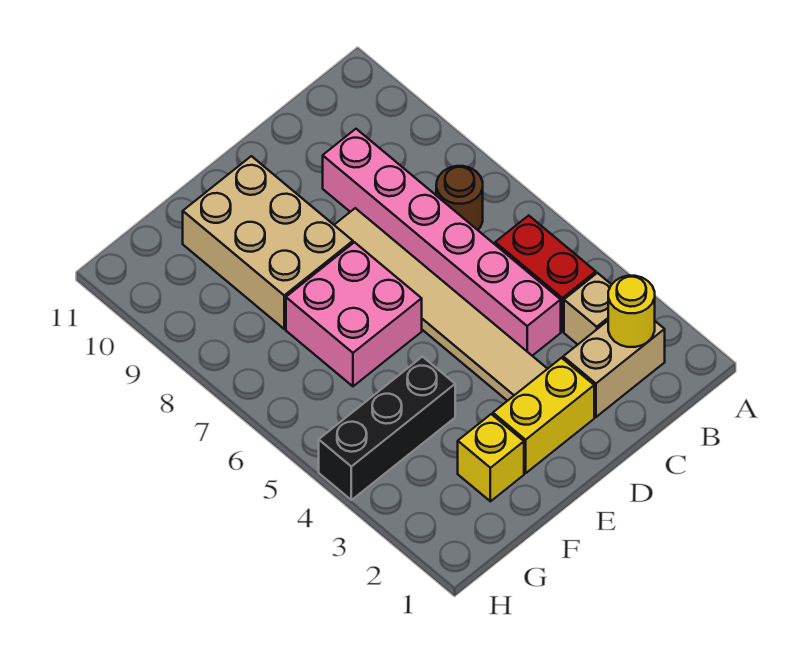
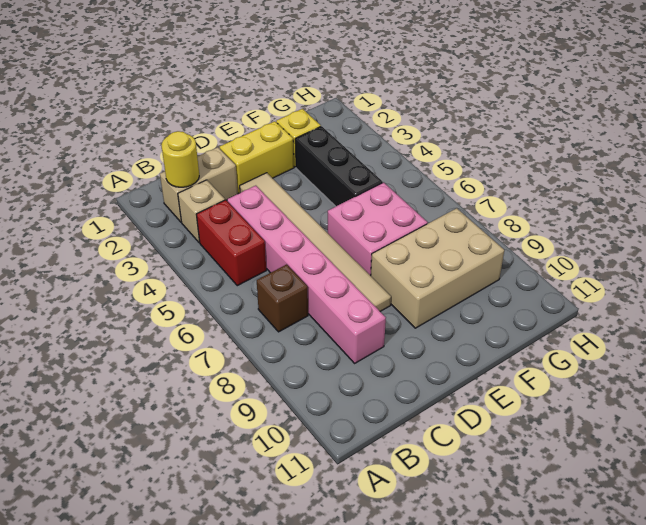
brown 1x1 round brick [436,166,483,230] -> brown 1x1 brick [257,264,308,332]
tan 2x3 brick [183,156,353,329] -> tan 2x3 brick turned to [371,208,504,328]
black 1x3 brick [319,357,455,500] -> black 1x3 brick turned to [295,126,383,206]

